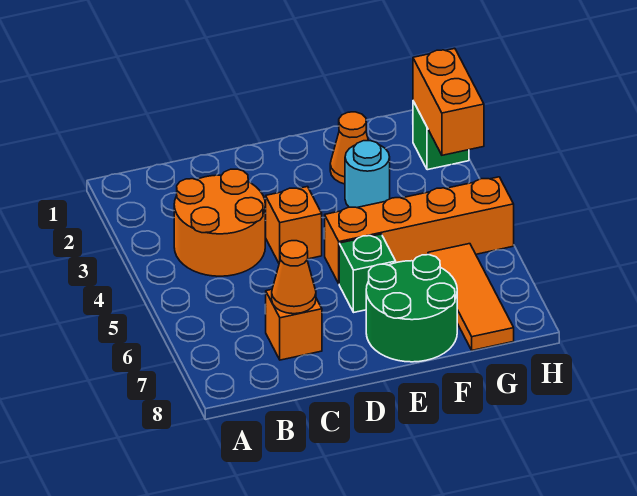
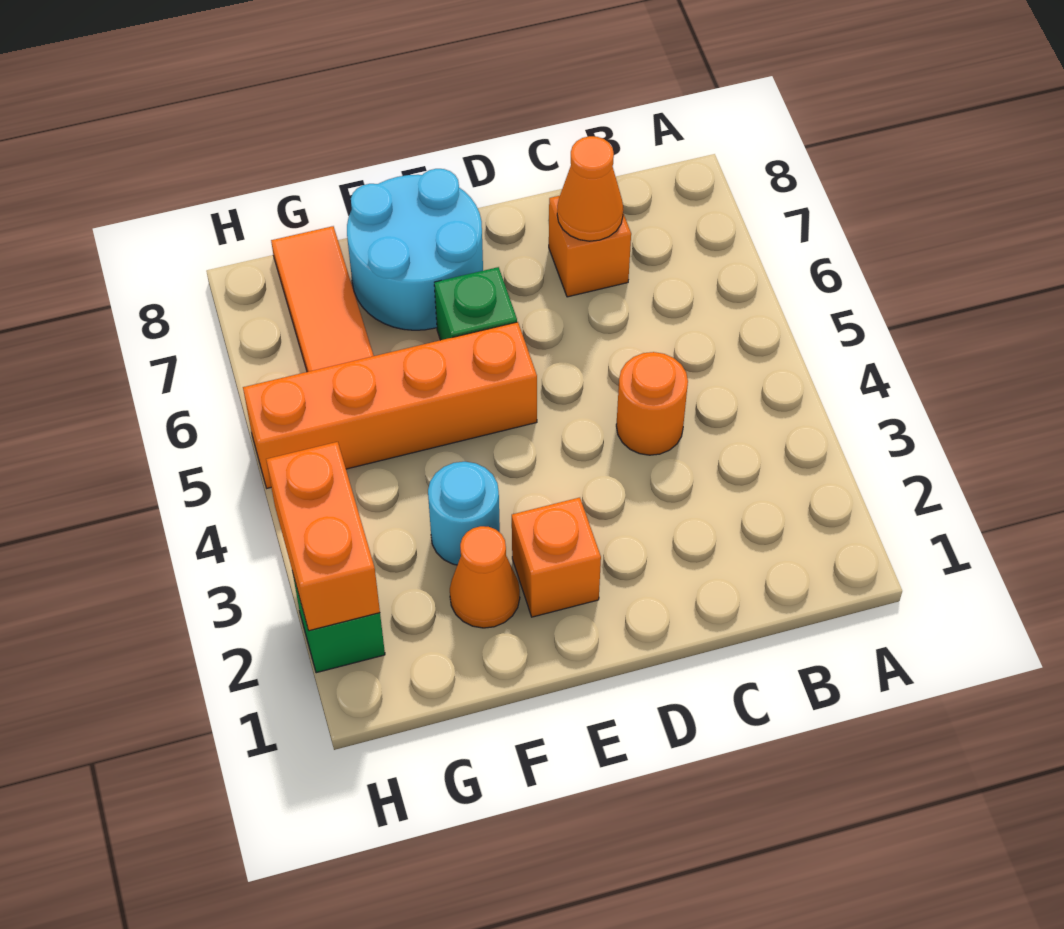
orange 2x2 round brick [174,169,265,276] -> orange 1x1 round brick [616,352,688,455]
orange 1x1 brick [265,187,322,263] -> orange 1x1 brick moved to [512,498,601,617]
green 2x2 round brick [366,255,457,362] -> cyan 2x2 round brick [347,169,483,330]

